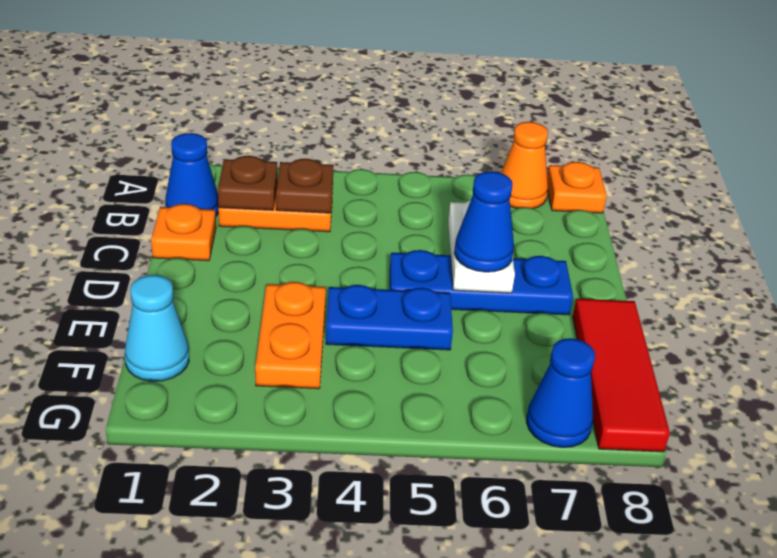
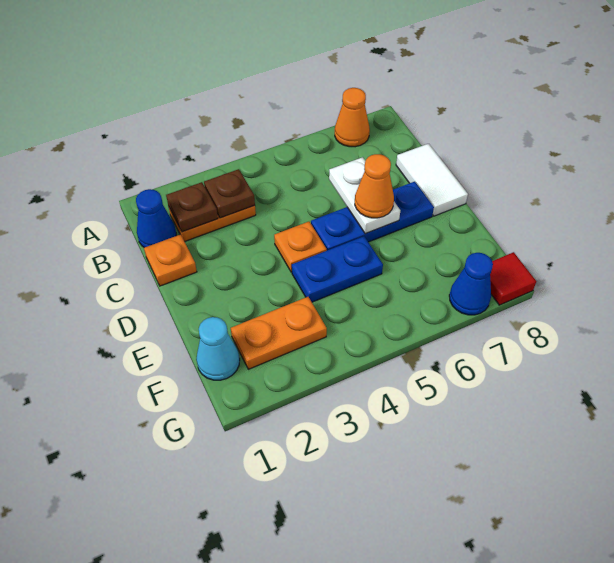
orange 1x1 plate [547,162,607,213] -> orange 1x1 plate moved to [274,222,327,272]
none -> white 1x2 tile [396,144,468,216]
blue 1x1 cone [454,171,514,272] -> orange 1x1 cone [355,154,394,218]
orange 1x2 plate [255,282,326,389] -> orange 1x2 plate turned to [231,297,327,369]
red 1x3 tile [573,299,670,452] -> red 1x1 tile [490,252,536,305]

